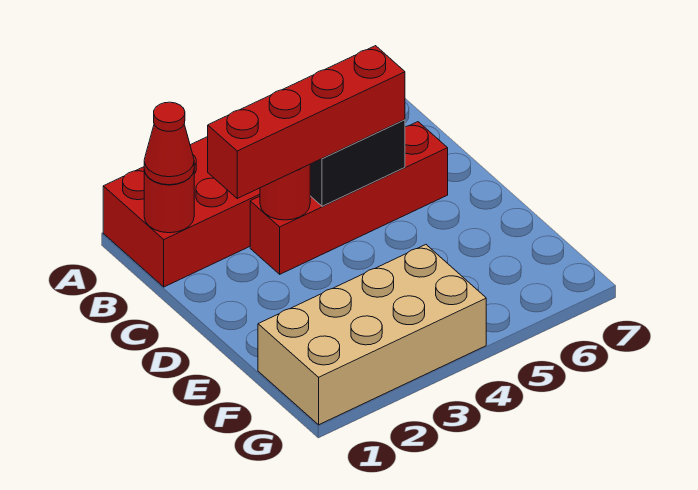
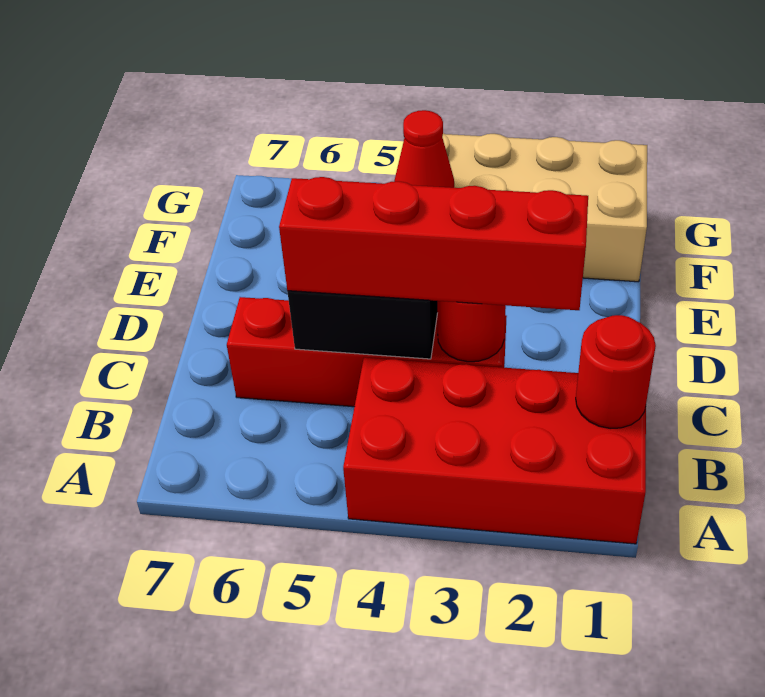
red 1x1 cone [144,102,194,185] -> red 1x1 cone moved to [394,110,454,188]

